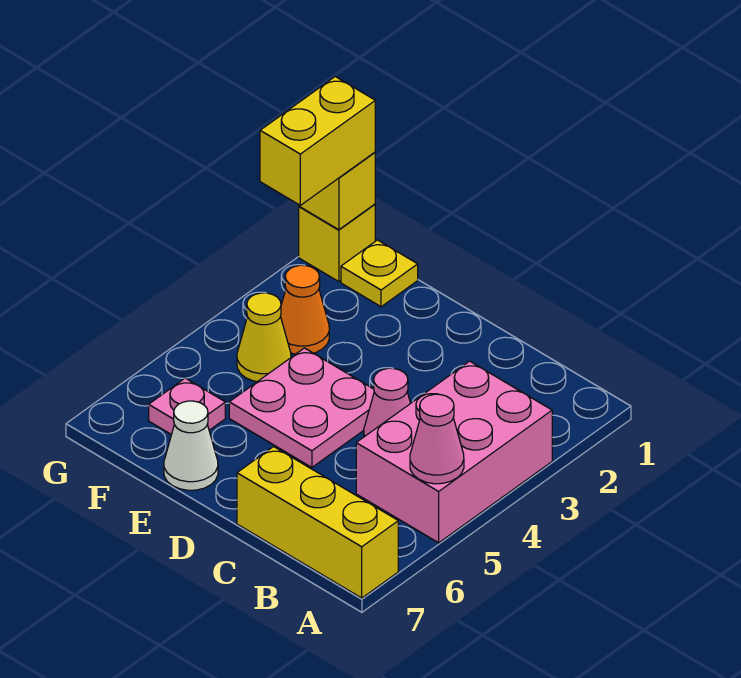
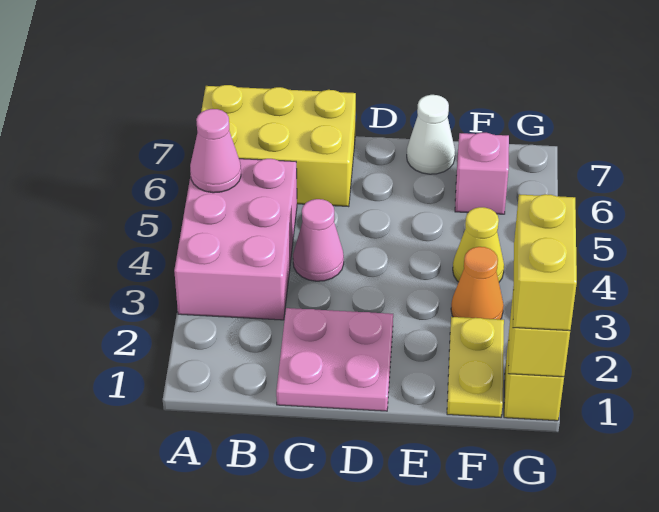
yellow 1x3 brick [237,447,398,598] -> yellow 2x3 brick [201,85,356,207]
pink 2x2 plate [229,348,374,467] -> pink 2x2 plate moved to [276,308,393,411]
yellow 1x1 plate [341,240,418,307] -> yellow 1x2 plate [447,317,504,417]
pink 1x1 plate [149,378,225,435] -> pink 1x1 brick [455,133,509,214]

